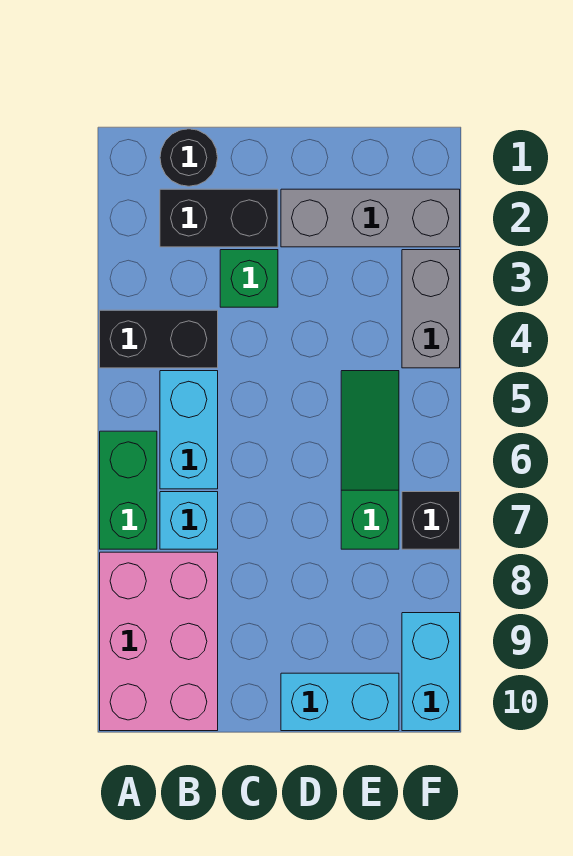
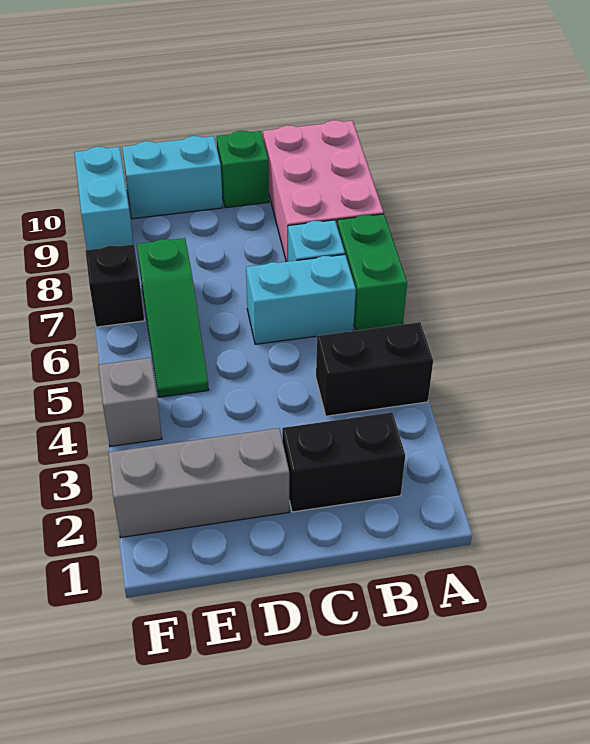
black 1x1 round brick [160,129,218,186] -> none
cyan 1x2 brick [160,371,218,489] -> cyan 1x2 brick turned to [246,255,356,344]
green 1x1 brick [220,250,278,307] -> green 1x1 brick moved to [217,131,269,208]
grey 1x2 brick [402,250,460,368] -> grey 1x1 brick [98,358,162,447]

